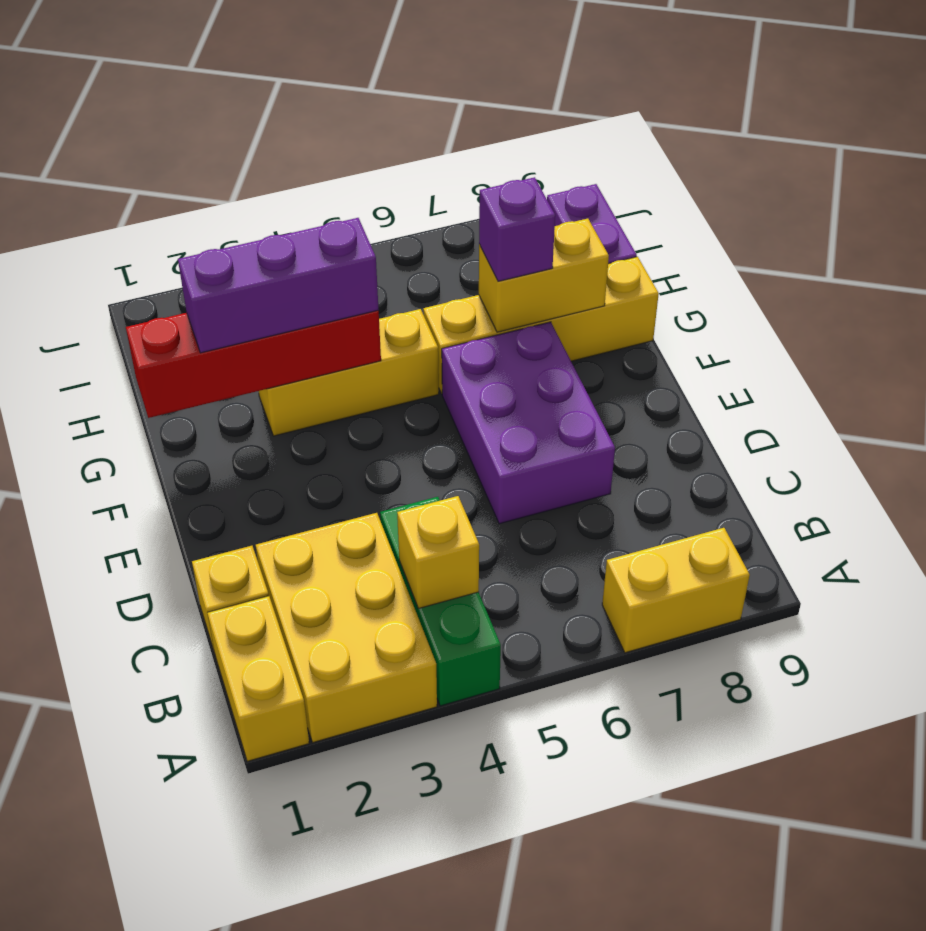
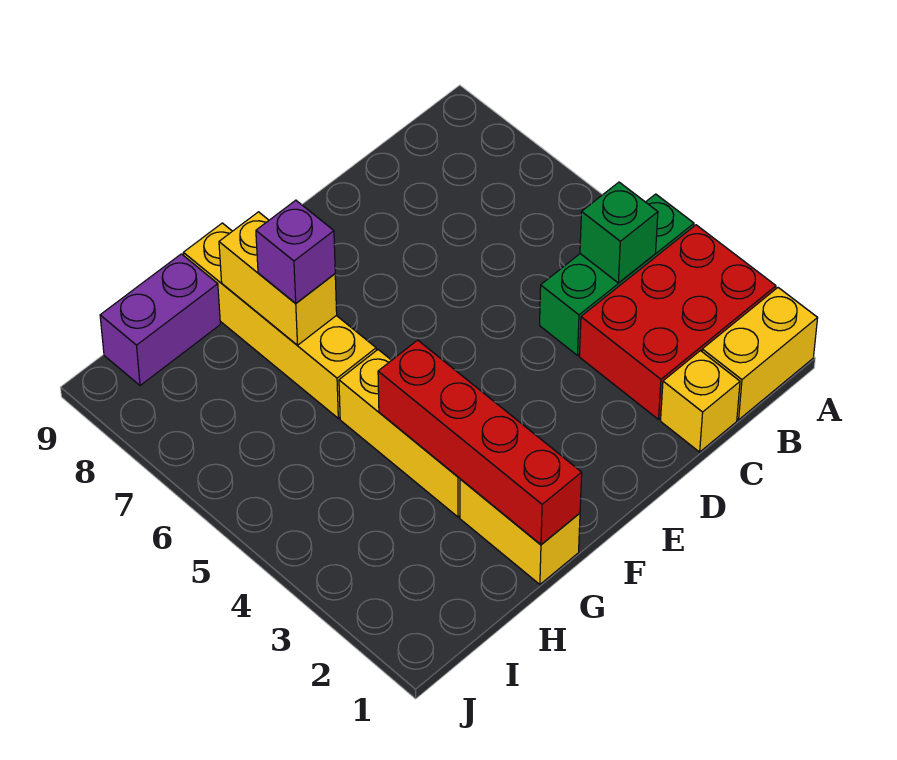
yellow 2x3 brick [256,513,437,742] -> red 2x3 brick [579,225,776,420]
yellow 1x2 brick [602,528,750,653] -> yellow 1x2 brick moved to [460,479,580,584]
yellow 1x1 brick [397,496,479,609] -> green 1x1 brick [580,182,658,283]
purple 2x3 brick [442,322,615,524] -> none
purple 1x3 brick [178,218,379,353] -> none

